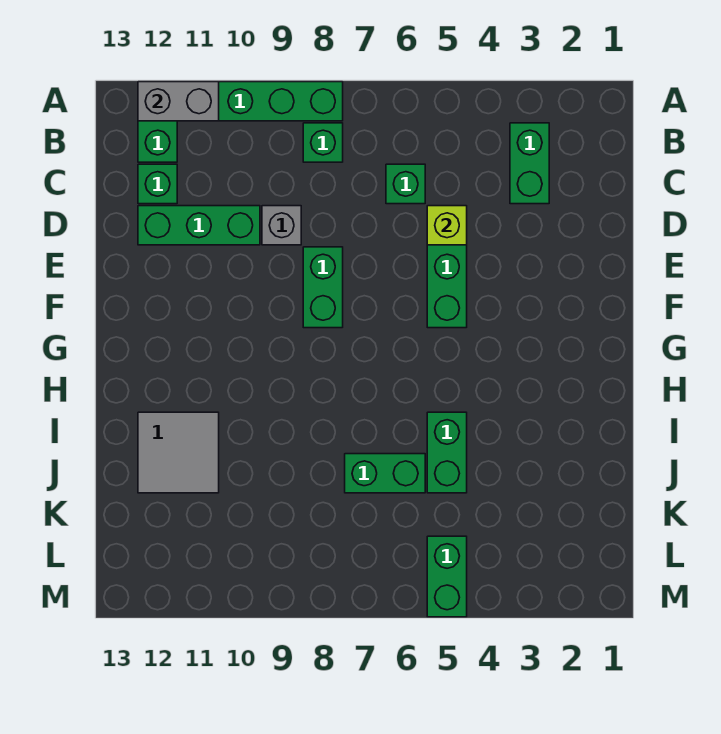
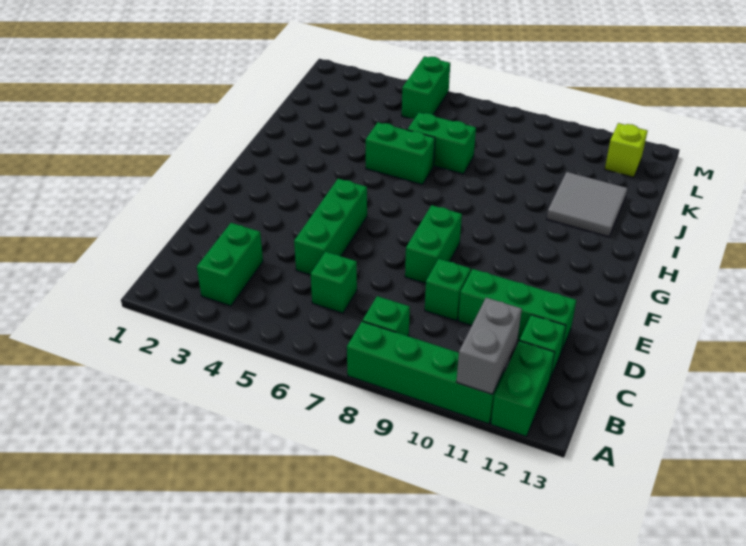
grey 1x2 brick [138,82,219,121] -> grey 1x2 brick turned to [456,298,522,394]
lime 1x1 brick [427,206,467,245] -> lime 1x1 brick moved to [605,123,647,177]
grey 1x1 brick [262,206,301,245] -> green 1x1 brick [425,259,471,321]
green 1x2 brick [427,412,467,493] -> green 1x2 brick turned to [366,122,435,185]

